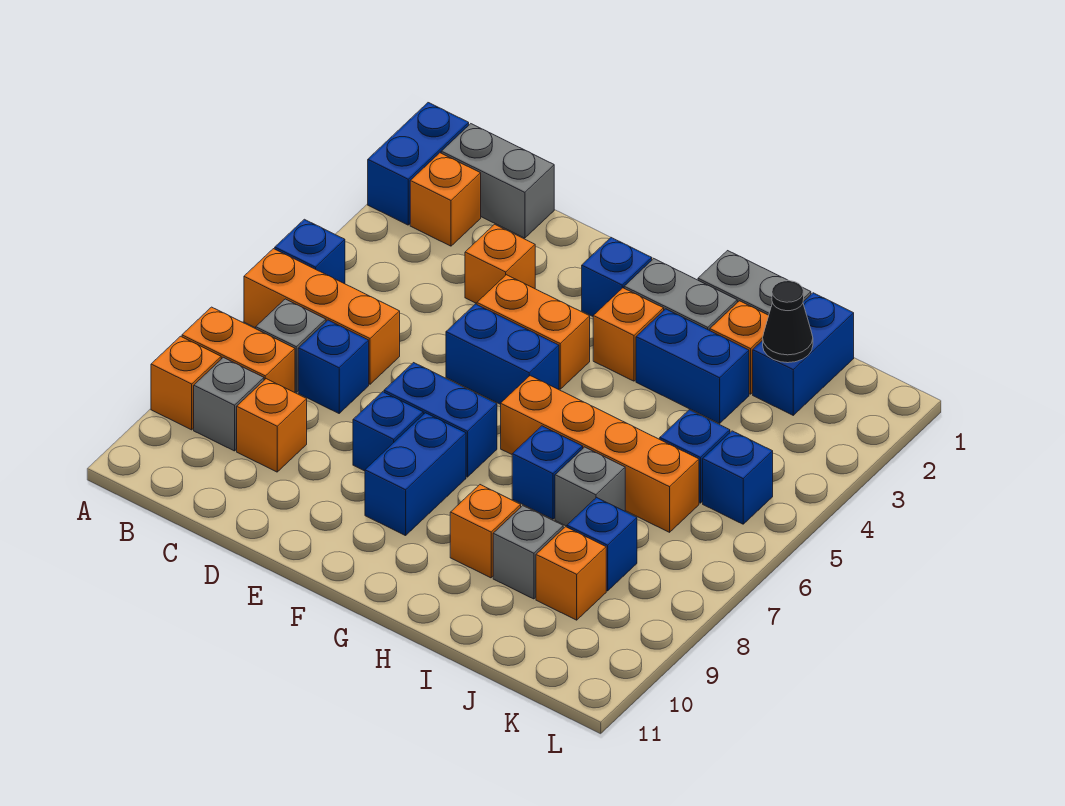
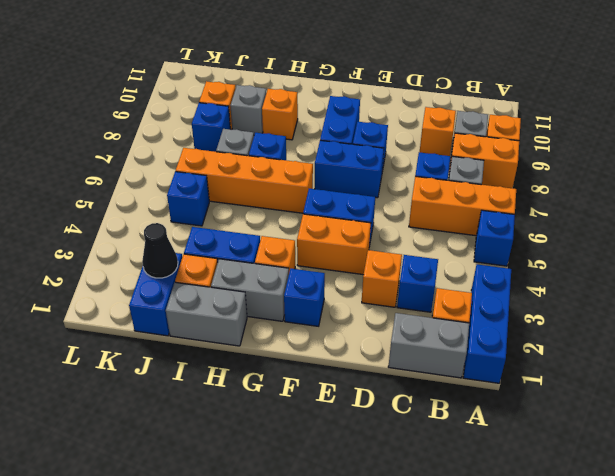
blue 1x2 brick [368,103,469,225] -> blue 1x3 brick [463,264,511,383]
blue 1x1 brick [703,431,773,524] -> blue 1x1 brick moved to [397,255,438,312]

